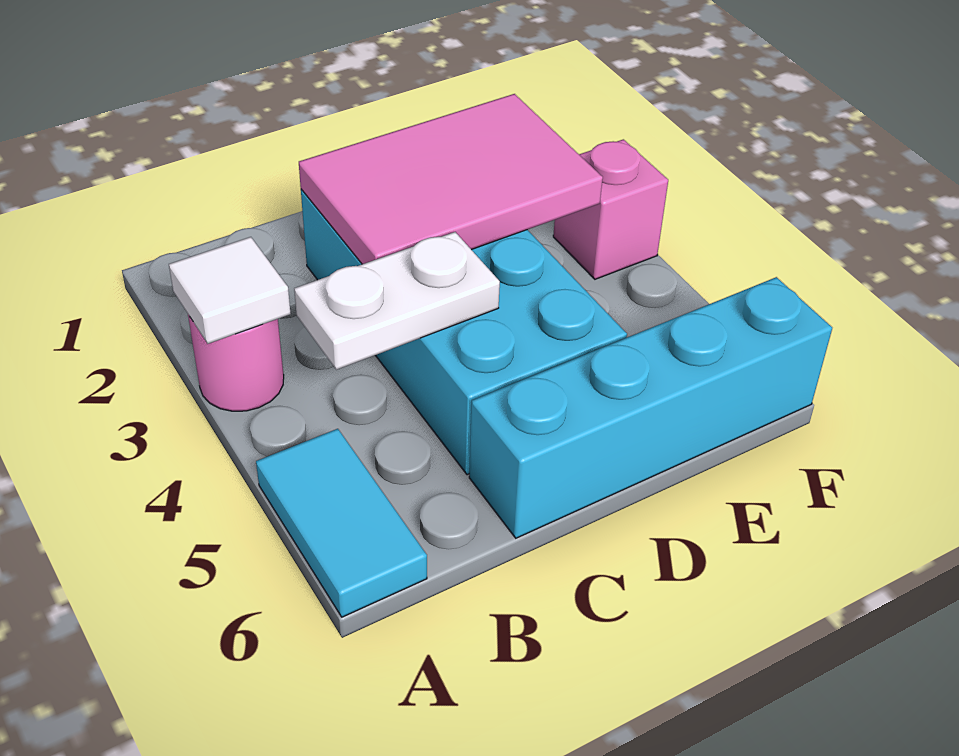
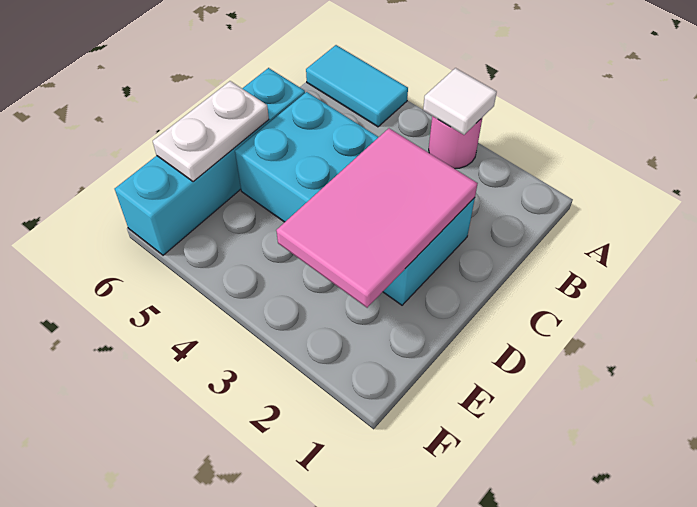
white 1x2 plate [294,232,500,370] -> white 1x2 plate moved to [153,81,269,182]
pink 1x1 brick [553,139,668,279] -> none

